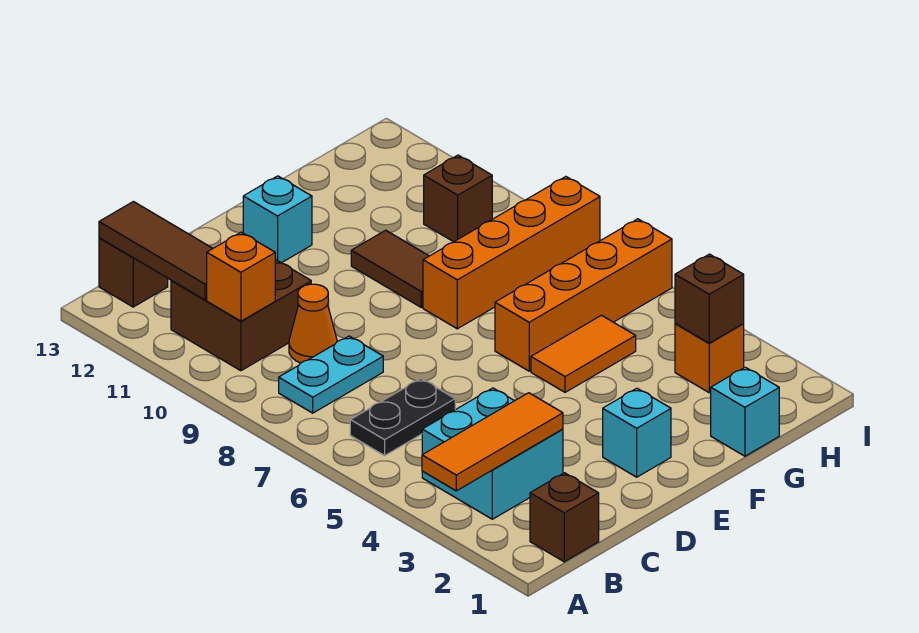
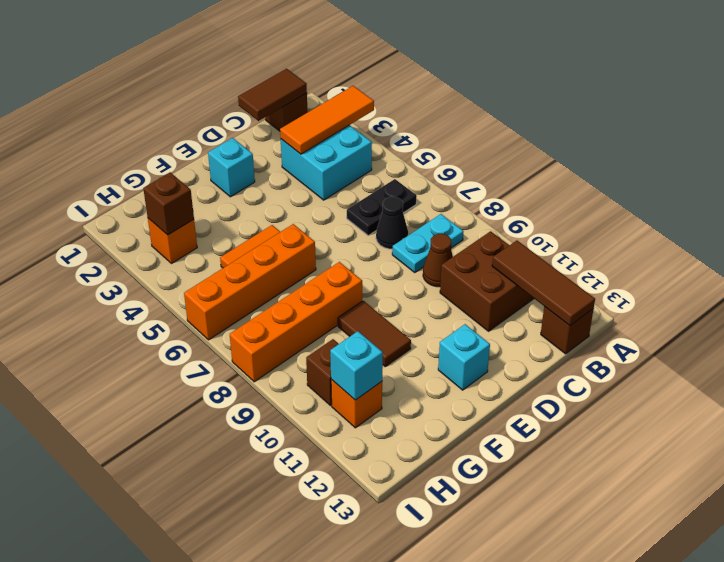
none -> brown 1x2 tile [238,69,307,121]
orange 1x1 brick [207,232,275,321] -> orange 1x1 brick moved to [331,379,382,428]
none -> black 1x1 cone [376,197,408,249]
orange 1x1 cone [289,284,337,363] -> brown 1x1 cone [423,234,453,287]
cyan 1x1 brick [711,367,779,456] -> cyan 1x1 brick moved to [330,331,383,400]

